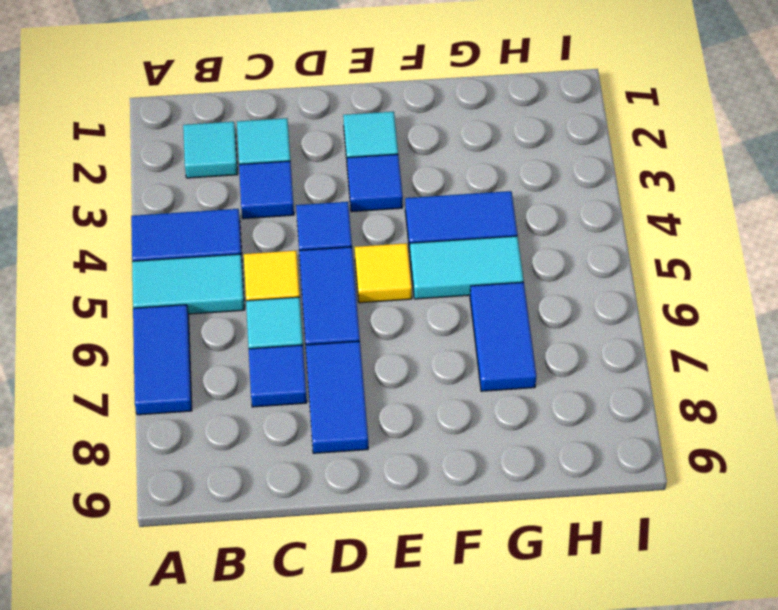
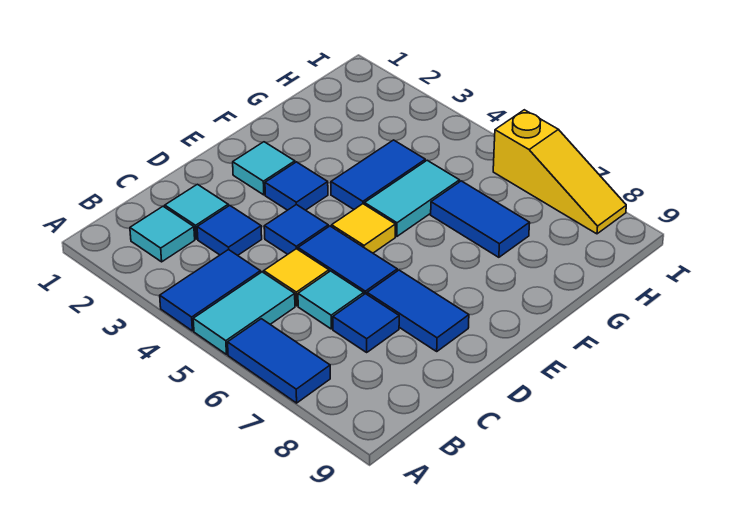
none -> yellow 1x3 slope [493,110,626,234]

